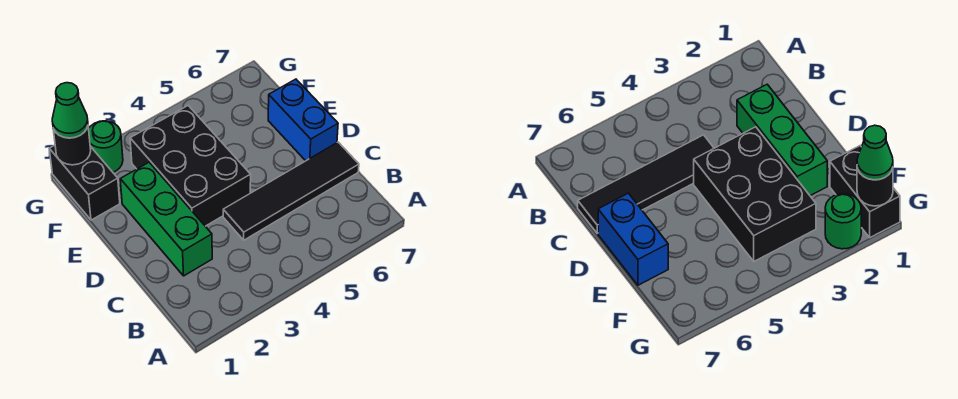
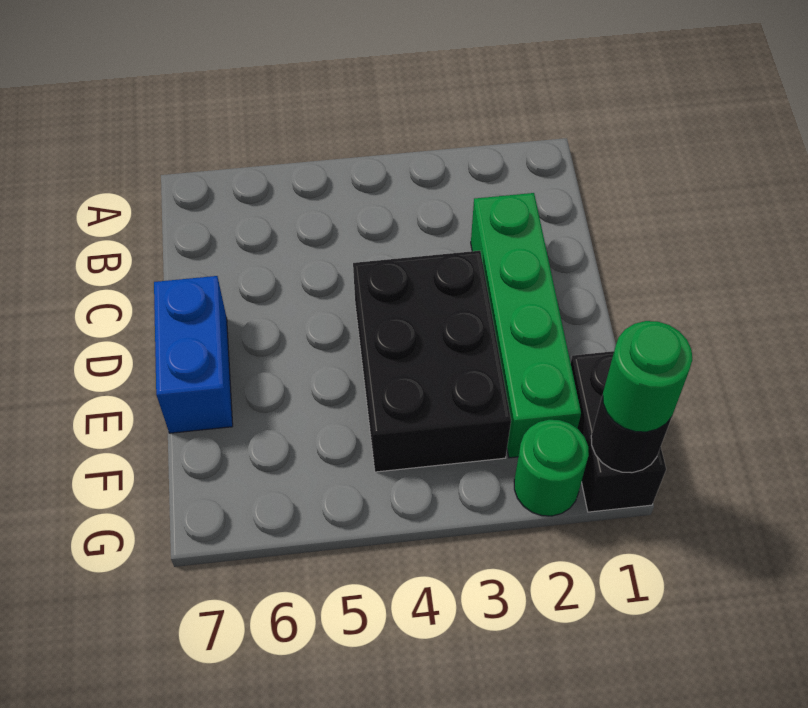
green 1x3 brick [120,162,212,276] -> green 1x4 brick [471,193,581,458]
black 1x4 tile [223,142,359,240] -> none
green 1x1 cone [52,83,88,138] -> green 1x1 round brick [603,321,692,432]

